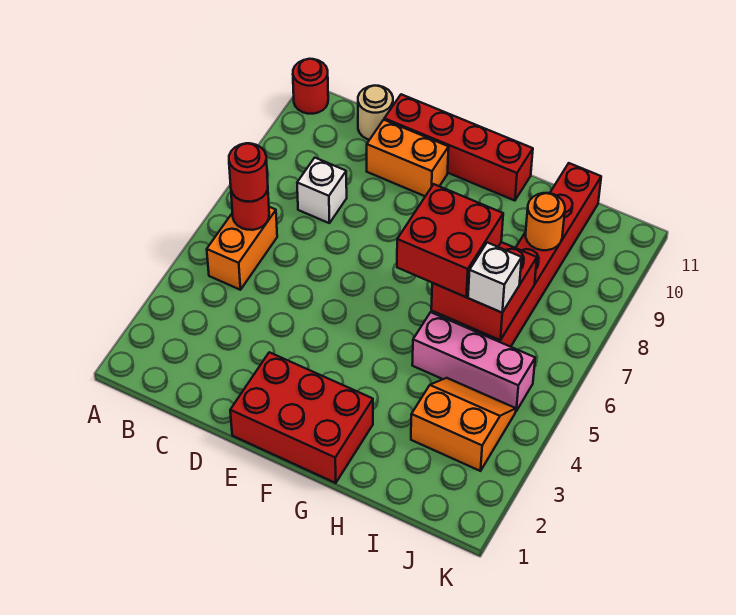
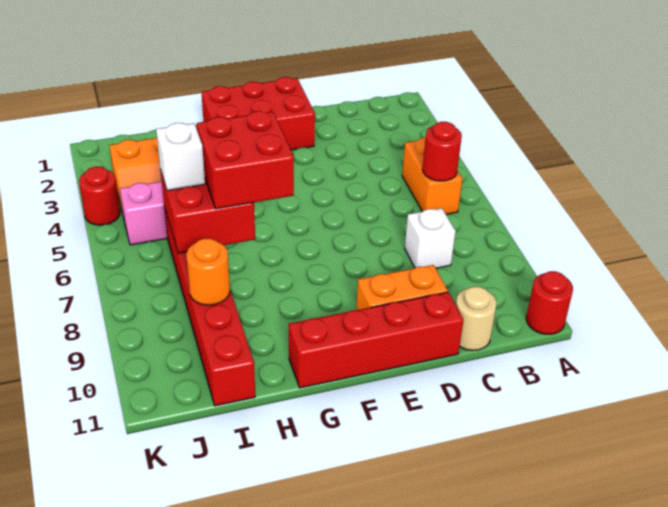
red 1x1 round brick [229,143,268,202] -> red 1x1 round brick moved to [79,167,120,225]

